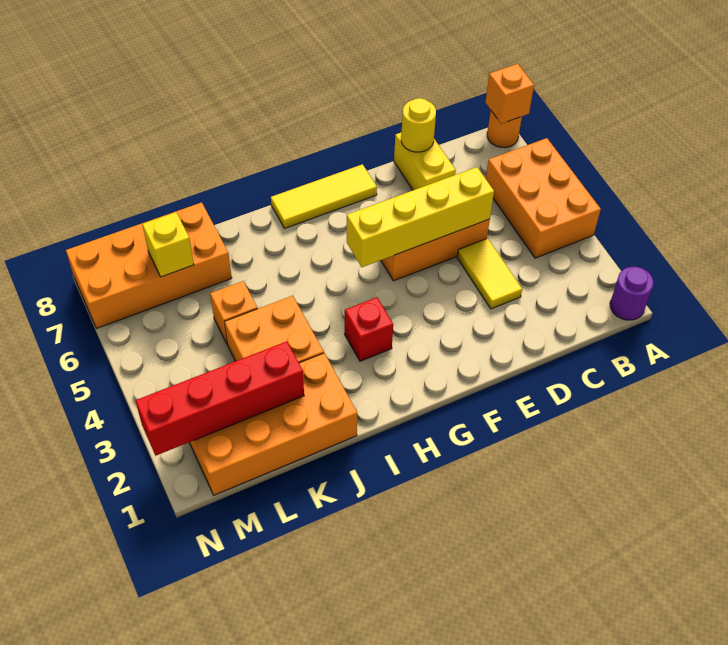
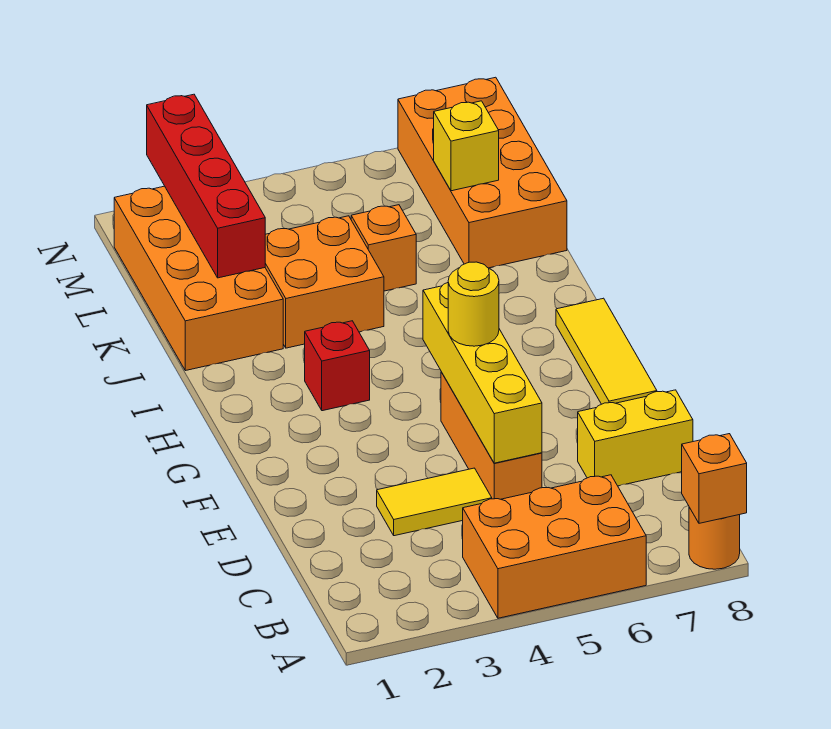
purple 1x1 round brick [610,267,654,320] -> none
yellow 1x1 round brick [401,98,436,152] -> yellow 1x1 round brick moved to [448,262,499,346]

